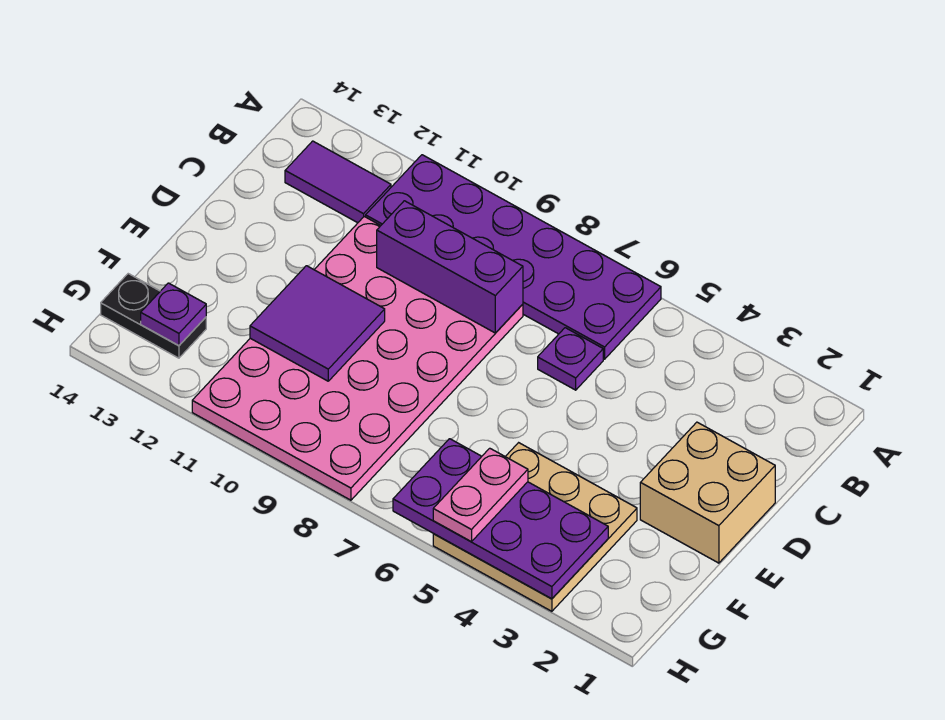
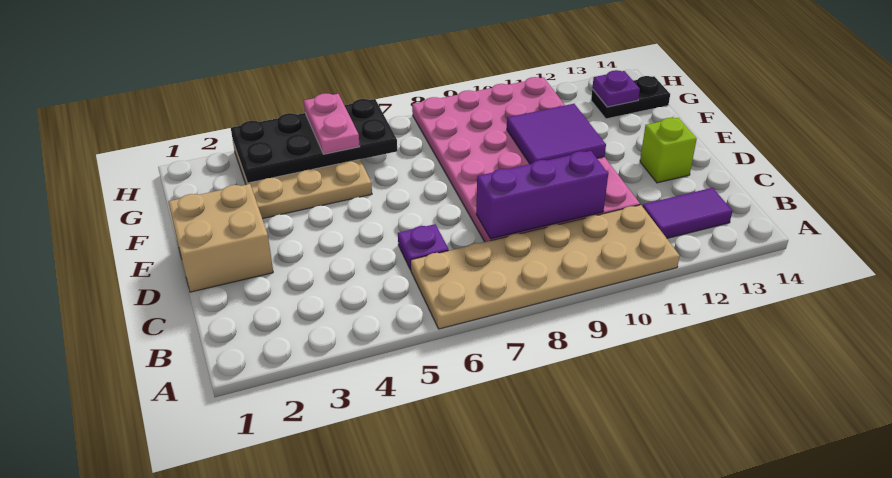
purple 2x6 plate [366,155,661,359] -> tan 2x6 plate [411,205,680,329]
none -> lime 1x1 brick [640,118,697,183]
purple 2x4 plate [393,439,608,599] -> black 2x4 plate [231,99,397,183]

